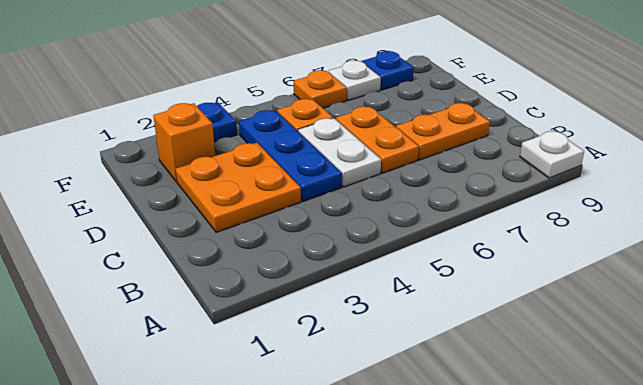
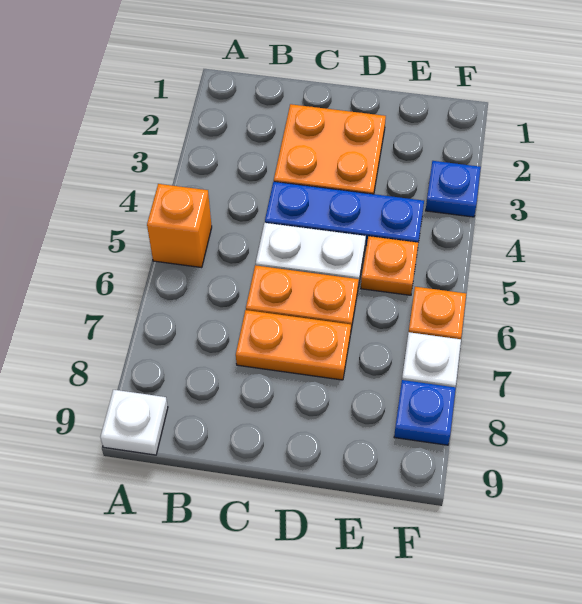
orange 1x2 plate [396,103,490,160] -> orange 1x2 plate turned to [236,310,351,380]
orange 1x1 brick [153,103,215,182] -> orange 1x1 brick moved to [147,184,212,268]

